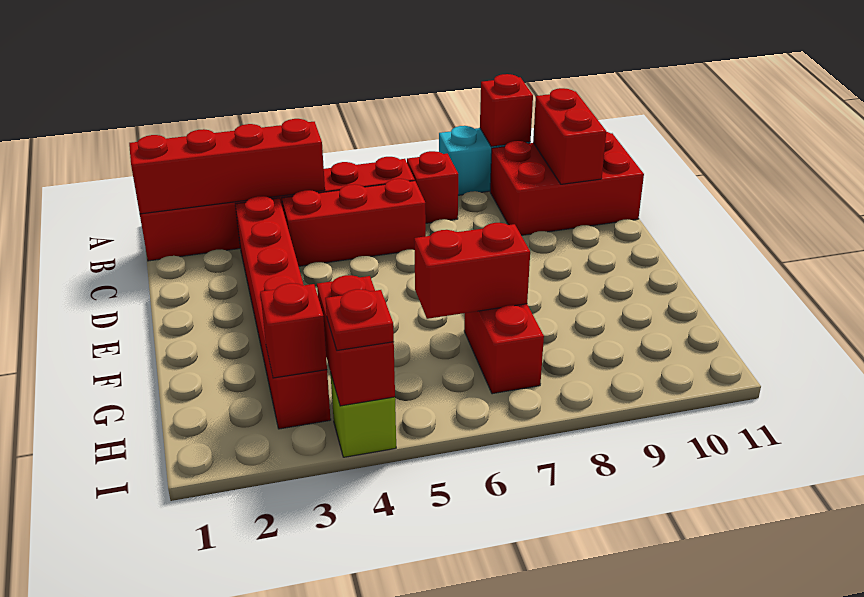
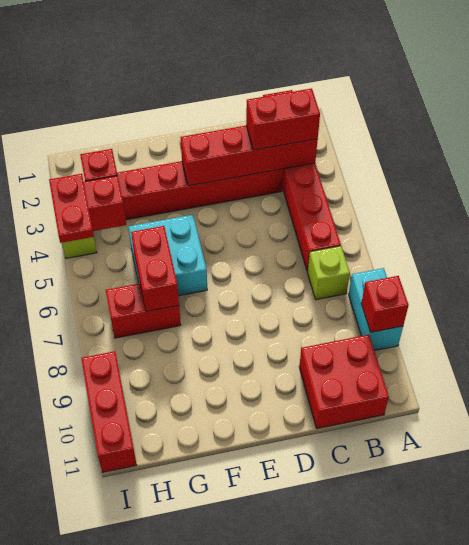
red 1x4 brick [129,119,325,214] -> red 1x4 brick turned to [180,126,318,186]
red 1x1 brick [407,151,458,223] -> lime 1x1 brick [308,246,350,300]
red 2x3 brick [490,132,644,235] -> red 2x2 brick [299,335,389,429]
red 1x2 brick [533,88,606,184] -> red 1x2 brick moved to [246,88,320,150]
red 1x3 brick [282,179,426,266] -> red 1x3 brick moved to [81,351,137,472]
none -> cyan 2x2 brick [129,215,207,296]
red 1x1 plate [325,289,394,350] -> red 1x2 plate [49,174,94,243]

